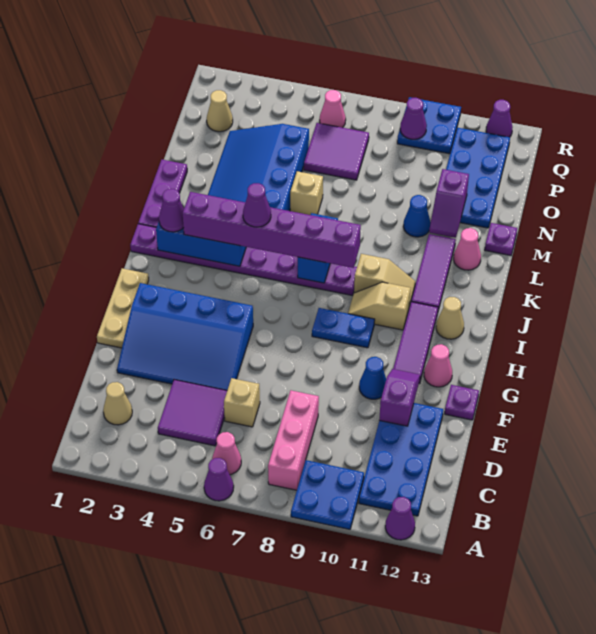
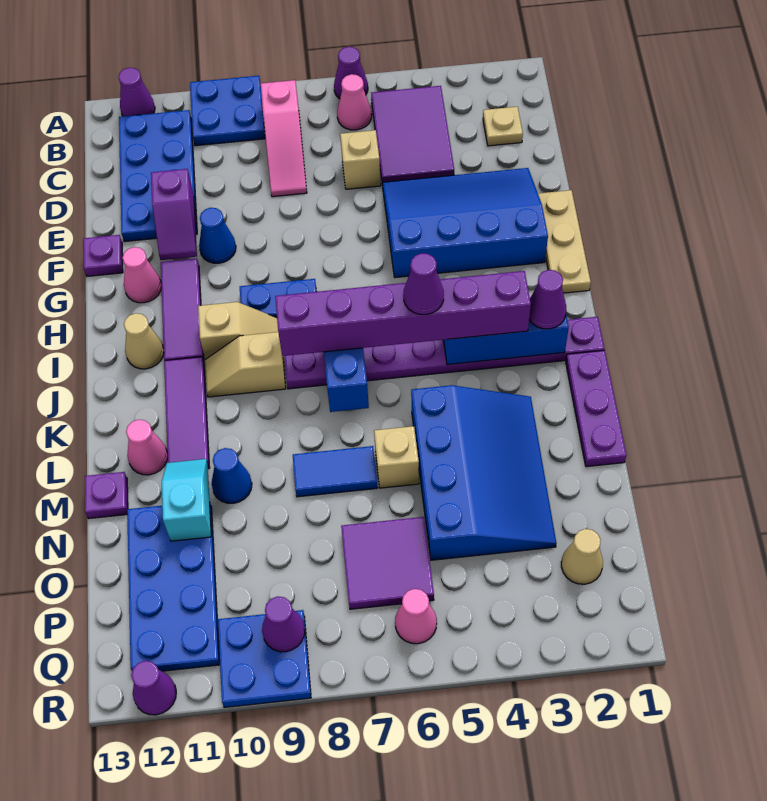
pink 1x3 brick [268,390,319,490] -> pink 1x3 slope [261,80,307,197]
tan 1x1 cone [103,382,132,425] -> tan 1x1 plate [483,107,523,146]
purple 2x2 tile [158,380,227,446] -> purple 2x3 tile [371,86,454,182]
none -> blue 1x2 tile [293,446,378,497]
purple 1x2 slope [429,169,469,238] -> cyan 1x2 slope [162,459,211,541]

